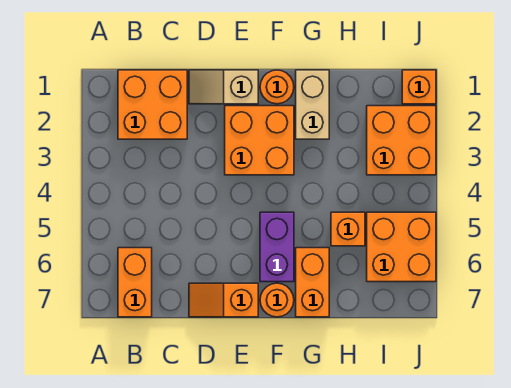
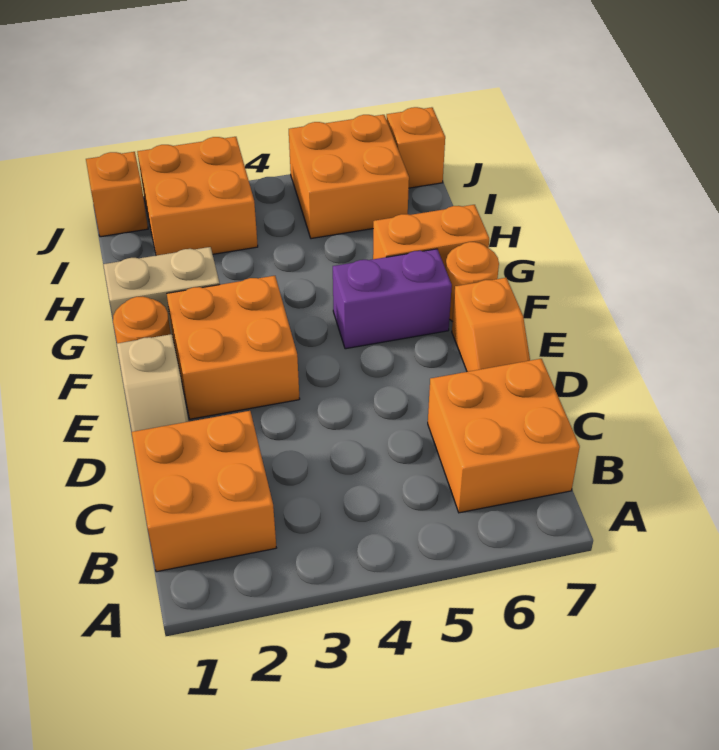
orange 1x2 brick [118,248,152,317] -> orange 2x2 brick [428,359,580,513]
orange 1x1 brick [331,212,365,246] -> orange 1x1 brick moved to [386,107,445,188]

